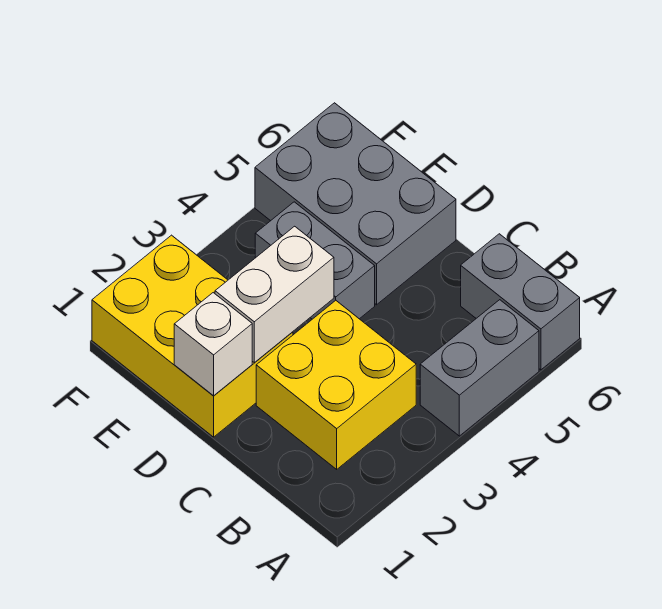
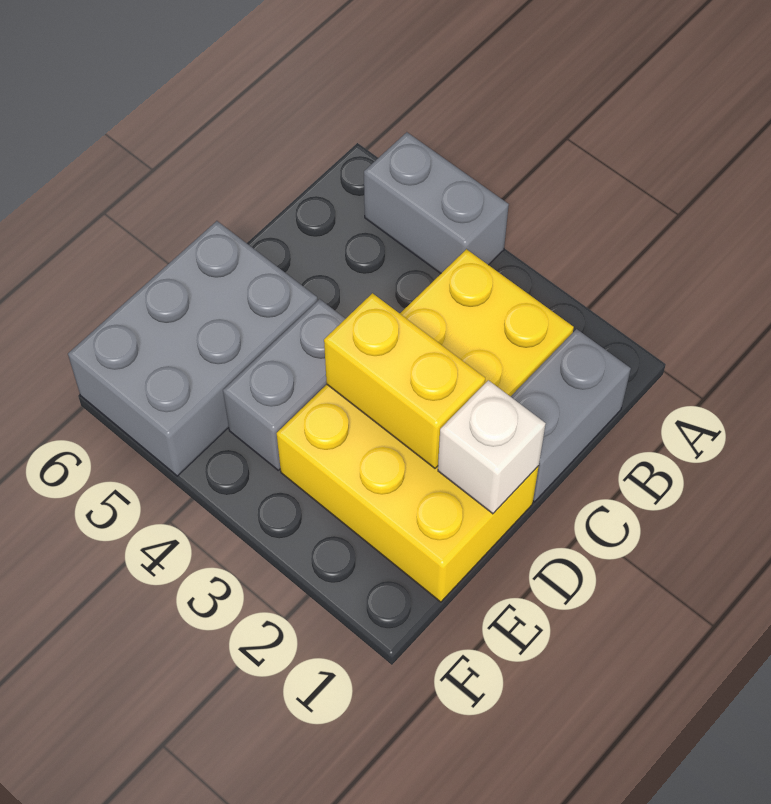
grey 1x2 brick [461,234,580,370] -> grey 1x2 brick moved to [511,329,631,502]
yellow 2x3 brick [92,235,293,437] -> yellow 2x3 brick turned to [277,385,539,602]
white 1x2 brick [215,226,334,362] -> yellow 1x2 brick [324,293,485,468]

